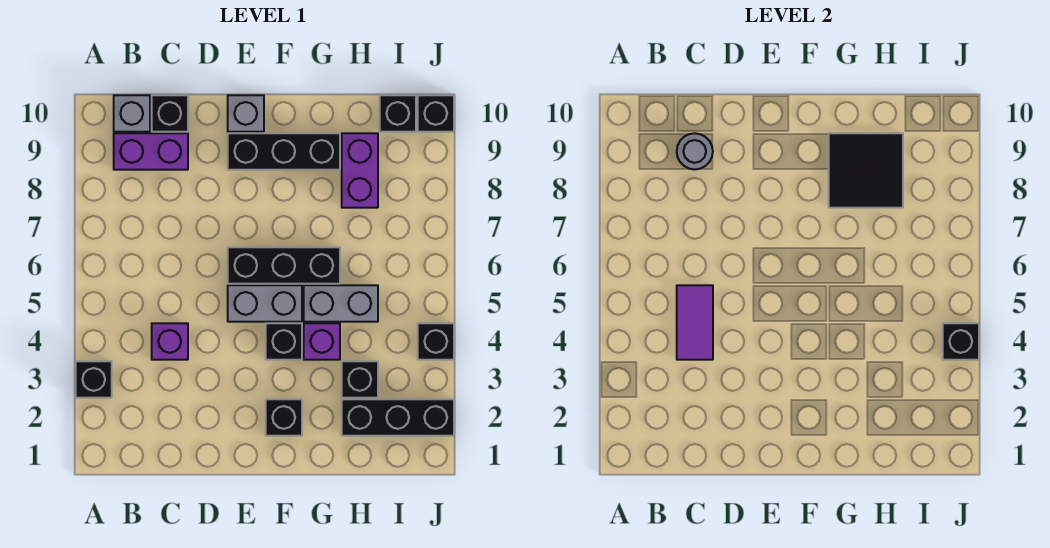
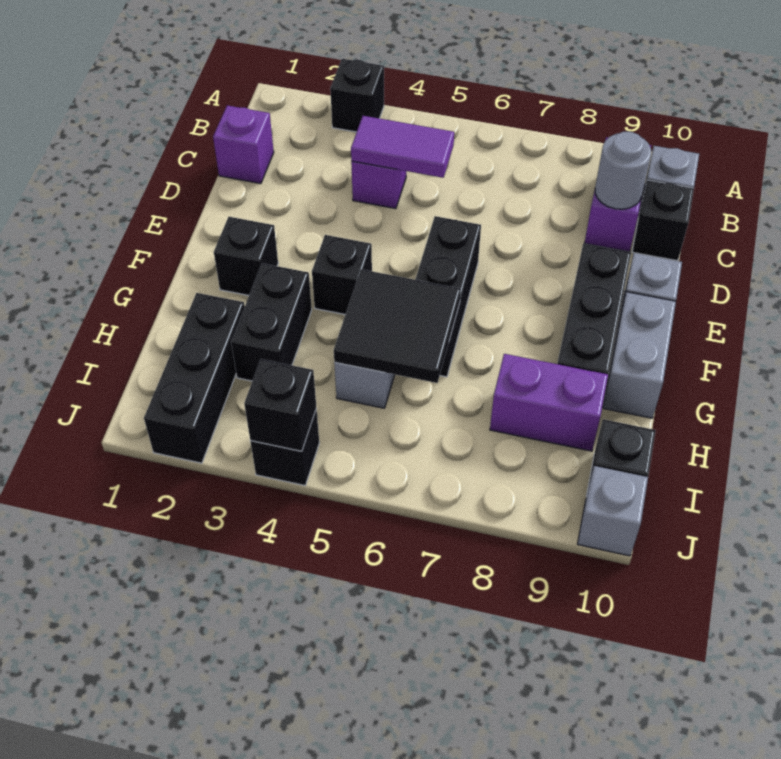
grey 1x2 brick [228,285,302,322] -> grey 1x2 brick moved to [603,292,676,418]
purple 1x1 brick [304,323,340,360] -> purple 1x1 brick moved to [213,105,274,184]
black 2x2 tile [829,133,903,208] -> black 2x2 tile moved to [334,269,461,383]
black 1x1 brick [342,361,378,398] -> black 1x2 brick [231,263,312,381]
black 1x1 brick [418,95,454,132] -> grey 1x1 brick [578,466,648,556]

